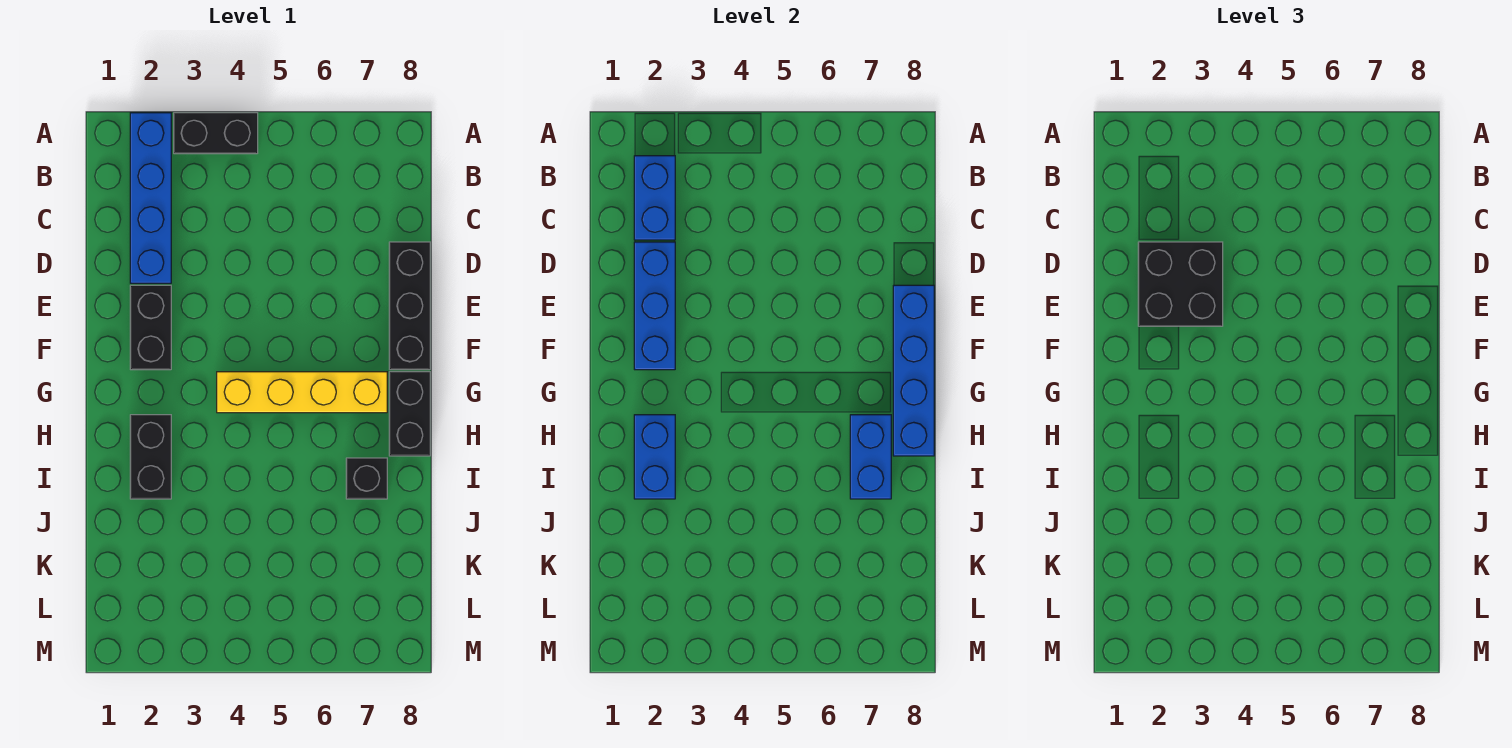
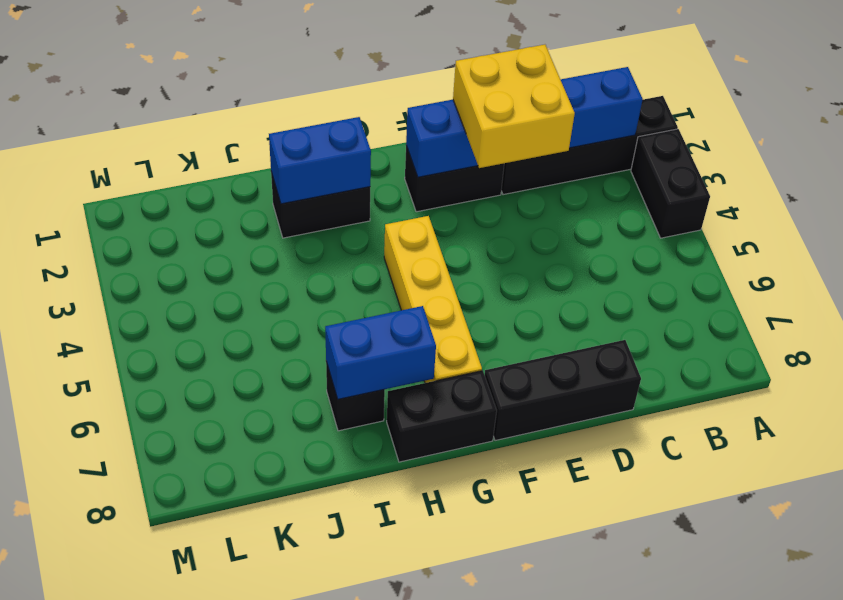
blue 1x4 brick [130,113,171,283] -> black 1x4 brick [501,96,678,195]
black 2x2 brick [1138,242,1223,326] -> yellow 2x2 brick [453,45,575,168]
blue 1x4 brick [893,285,934,456] -> none

